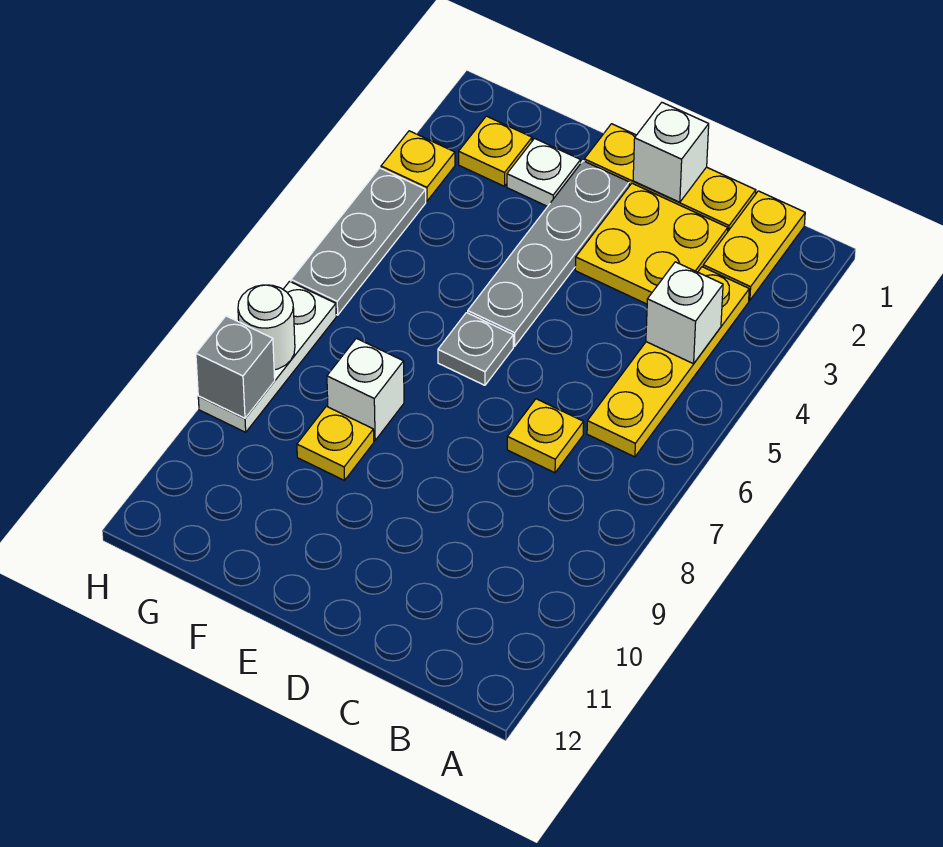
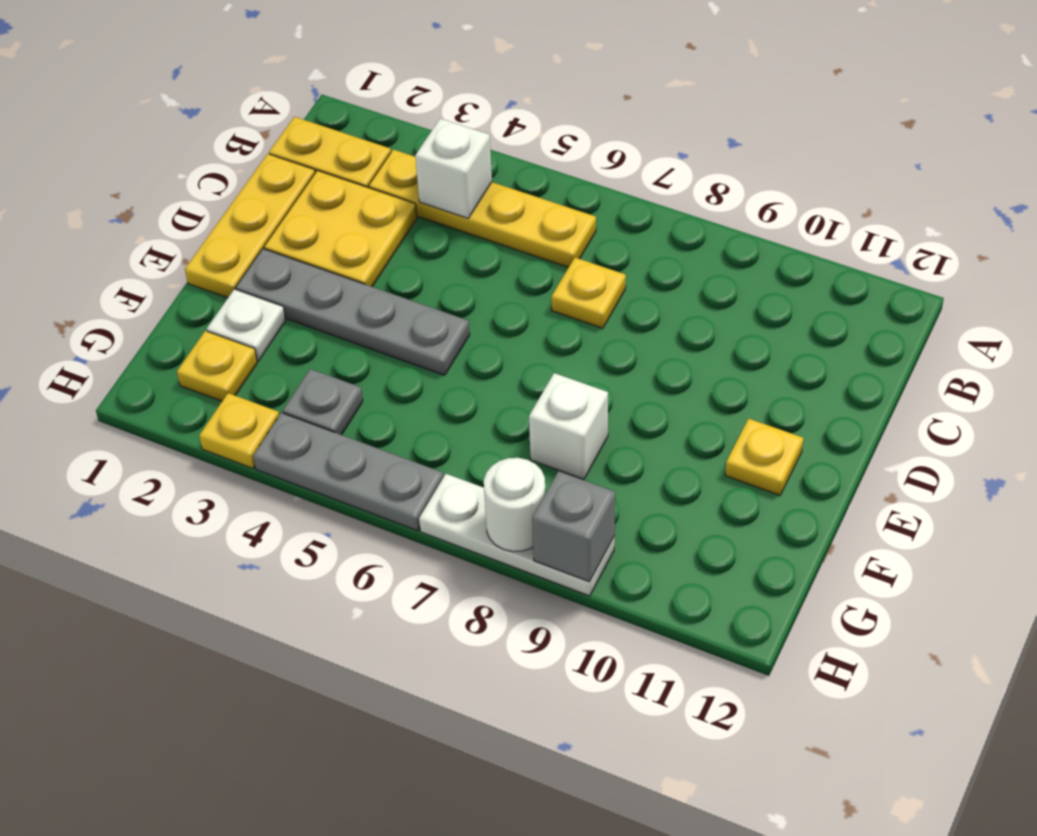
white 1x1 brick [633,103,709,202] -> none
grey 1x1 plate [438,313,513,385] -> grey 1x1 plate moved to [283,369,363,435]
yellow 1x1 plate [297,406,374,480] -> yellow 1x1 plate moved to [725,419,803,495]

